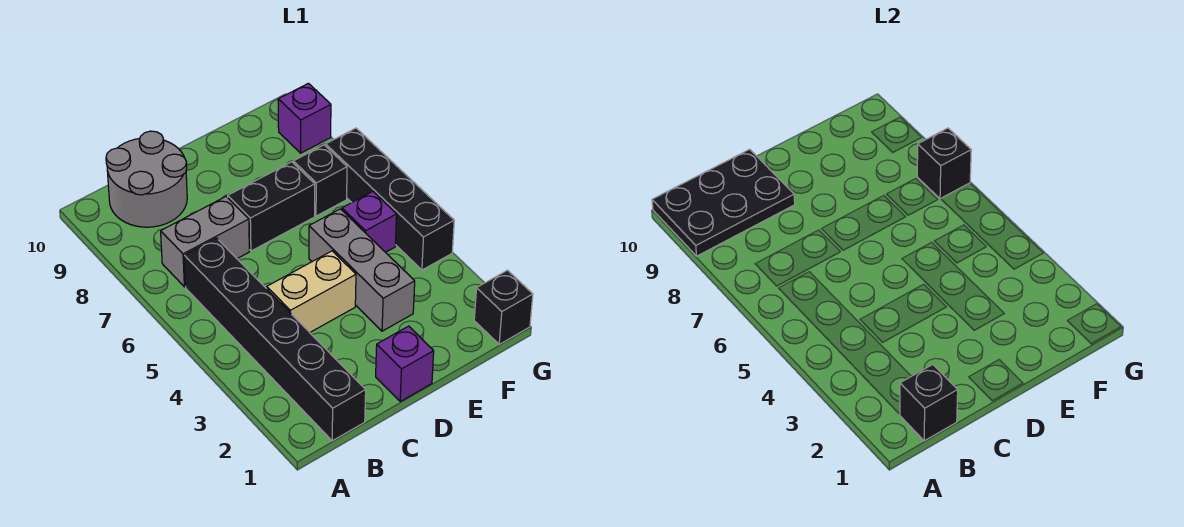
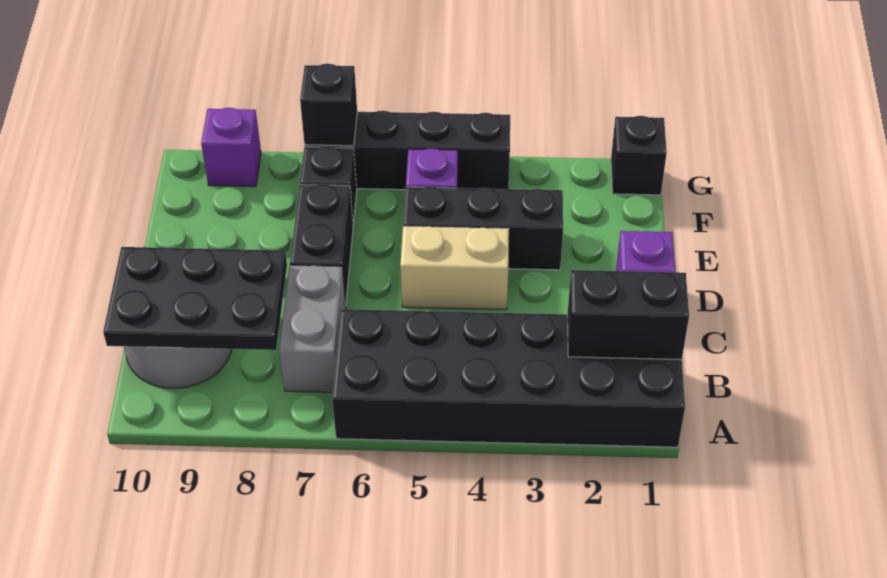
black 2x3 plate [652,149,795,256] -> black 2x3 plate turned to [103,247,287,350]
black 1x6 brick [184,238,366,441] -> black 2x6 brick [332,309,685,447]
black 1x1 brick [900,365,958,441] -> black 1x2 brick [567,270,689,360]
tan 1x2 brick [267,251,356,332] -> tan 1x2 brick turned to [400,226,509,310]
grey 1x3 brick [309,209,415,331] -> black 1x3 brick [403,187,563,270]

